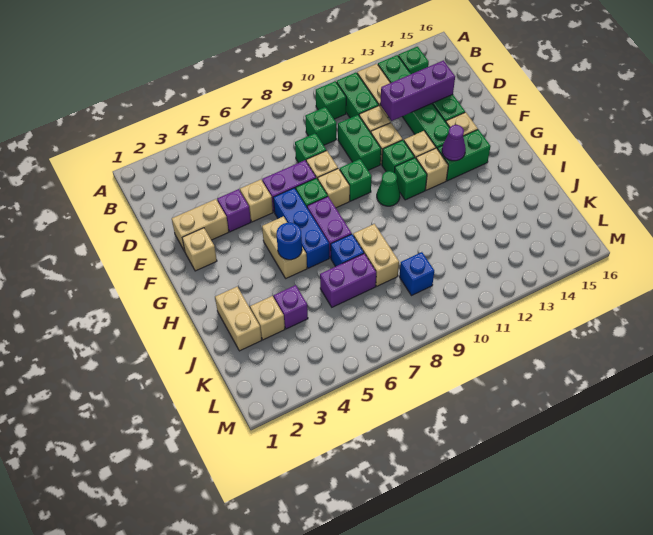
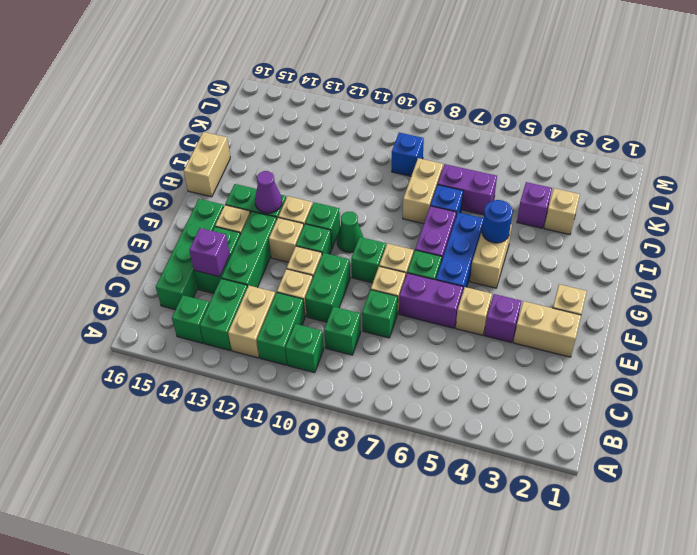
none -> green 1x4 brick [156,199,224,310]
purple 1x3 brick [380,60,455,121] -> purple 1x1 brick [189,228,230,277]
tan 1x2 brick [215,287,262,351] -> tan 1x2 brick moved to [184,132,230,197]

